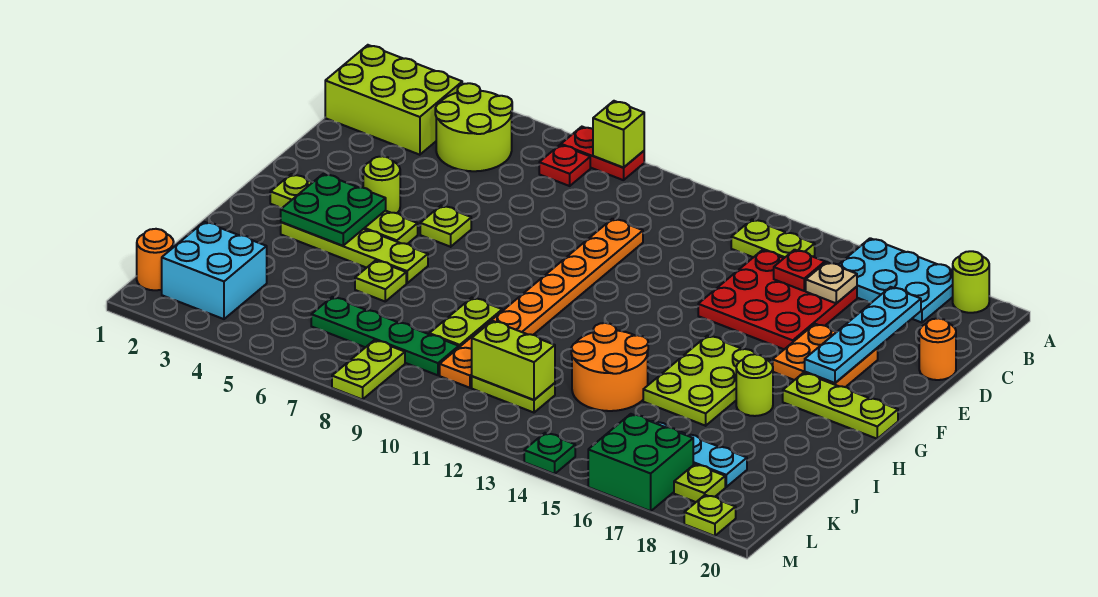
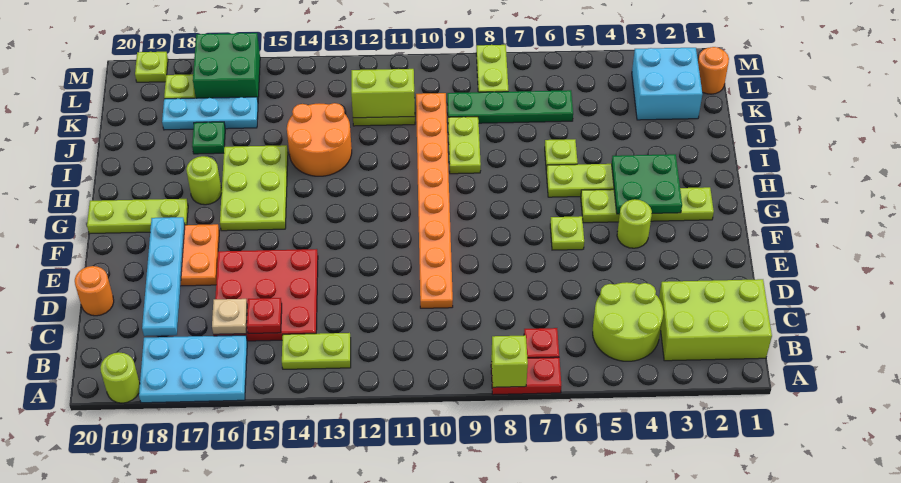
green 1x1 plate [524,433,575,474] -> green 1x1 plate moved to [192,122,225,154]

